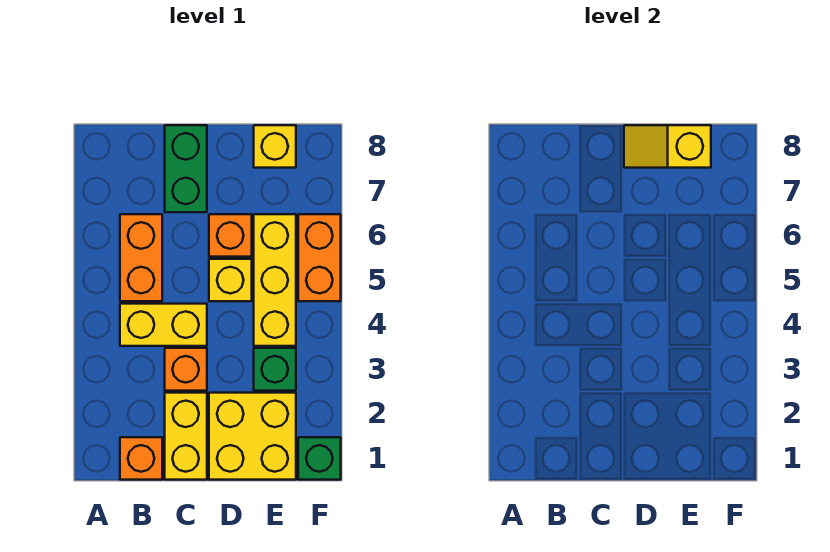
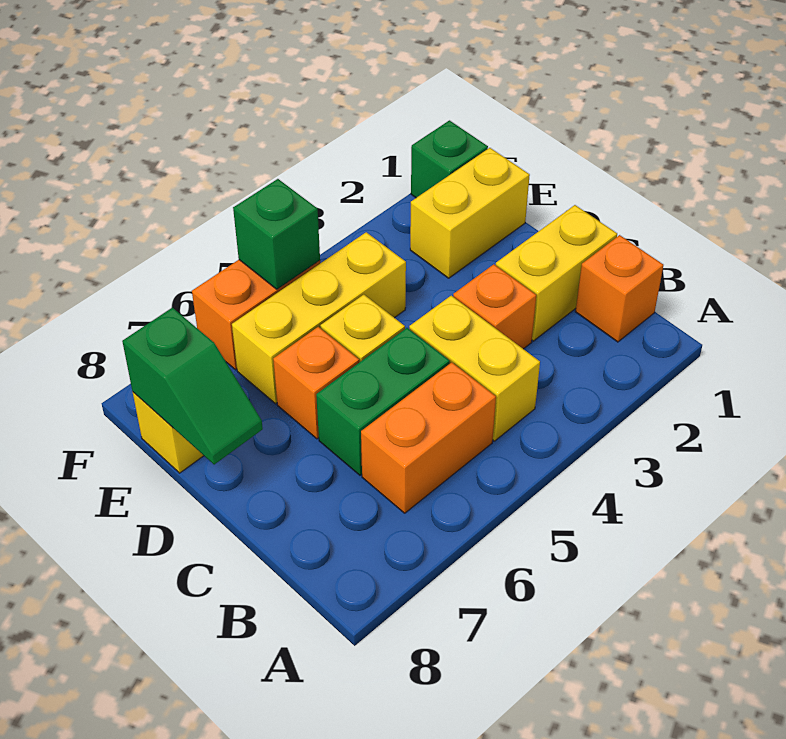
green 1x2 brick [165,125,207,212] -> green 1x2 brick moved to [316,328,450,475]
yellow 2x2 brick [209,393,296,480] -> yellow 1x2 brick [410,148,530,278]
yellow 1x2 slope [624,125,711,168] -> green 1x2 slope [122,308,263,465]
green 1x1 brick [254,348,296,391] -> green 1x1 brick moved to [233,179,320,289]

